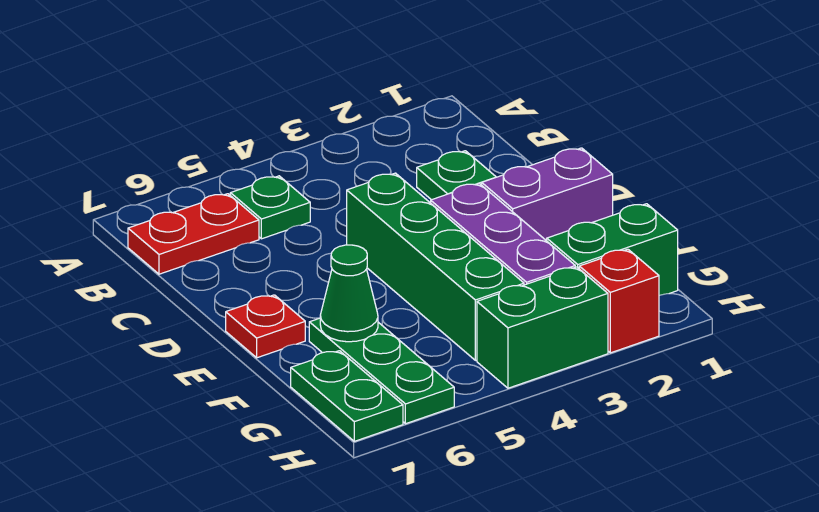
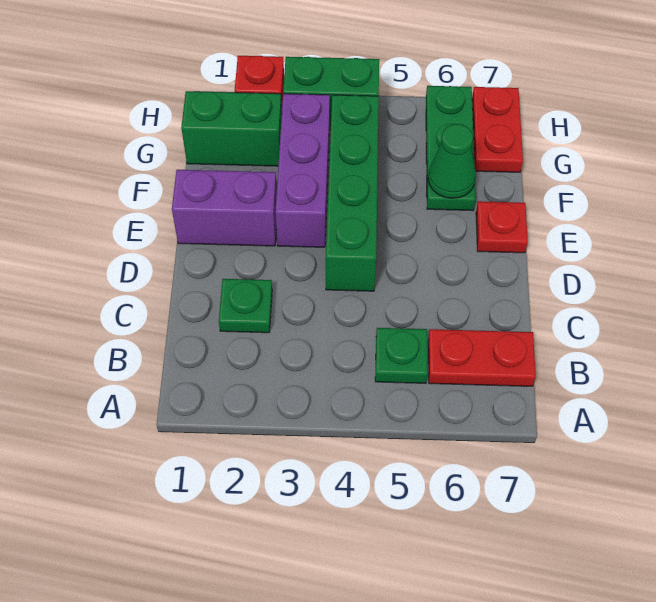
green 1x2 plate [291,351,403,441] -> red 1x2 plate [472,87,523,172]

